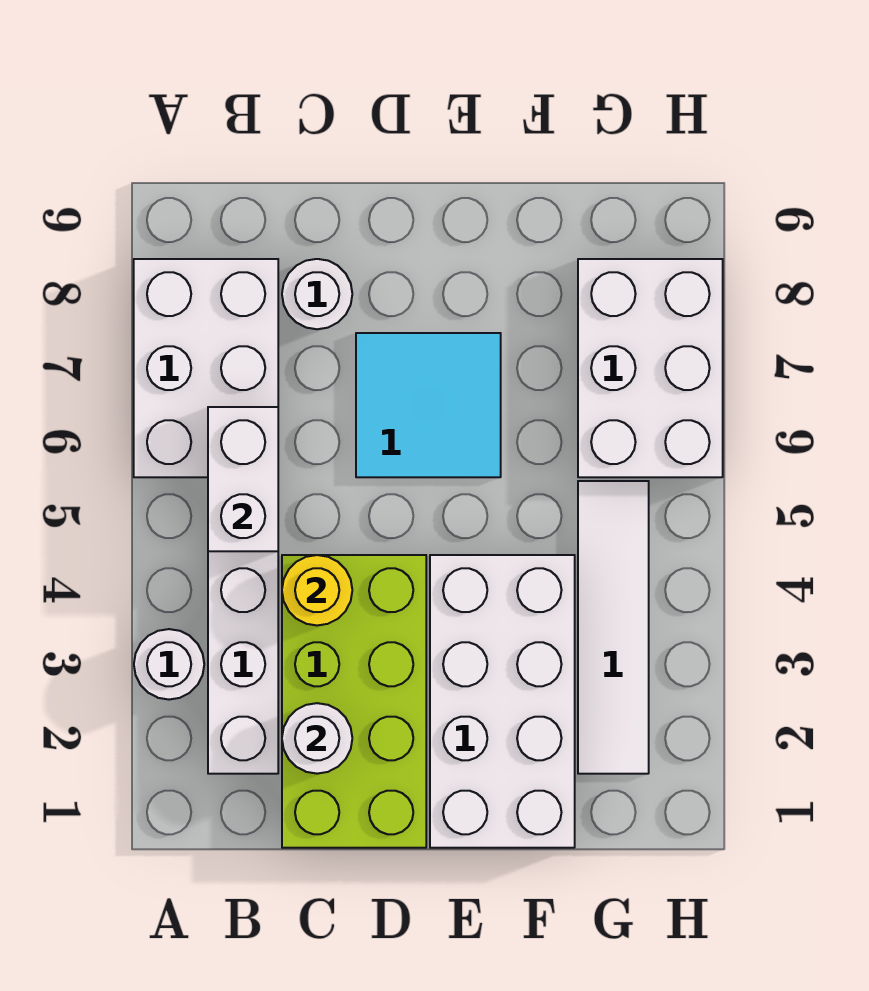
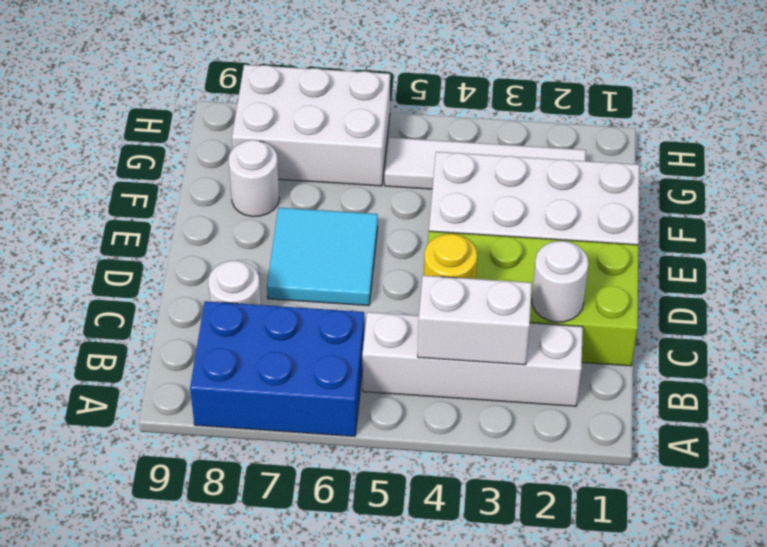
white 1x1 round brick [134,629,204,700] -> white 1x1 round brick moved to [229,140,279,217]
white 2x3 brick [134,259,278,477] -> blue 2x3 brick [190,301,364,436]
white 1x2 brick [208,407,278,551] -> white 1x2 brick moved to [418,276,532,365]

